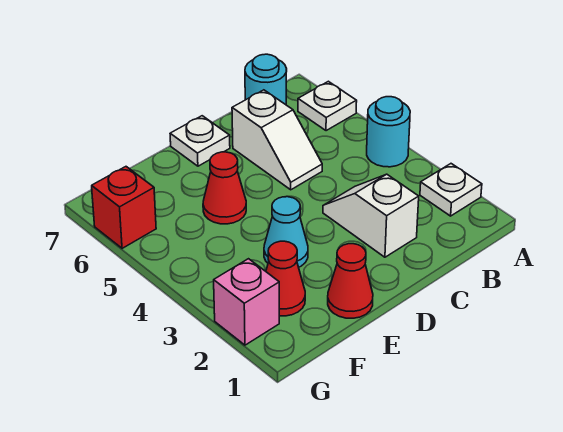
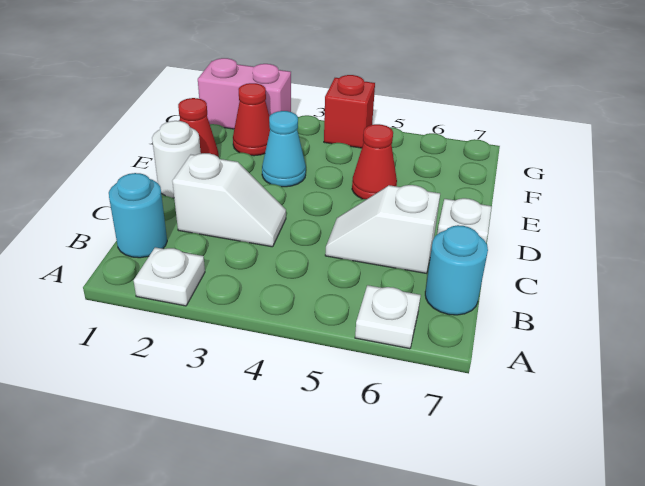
cyan 1x1 round brick [367,97,410,167] -> cyan 1x1 round brick moved to [109,173,167,258]
none -> white 1x1 round brick [152,121,201,198]
pink 1x1 brick [214,259,279,345] -> pink 1x2 brick [198,58,291,129]
red 1x1 brick [92,167,156,248] -> red 1x1 brick moved to [324,75,375,148]

